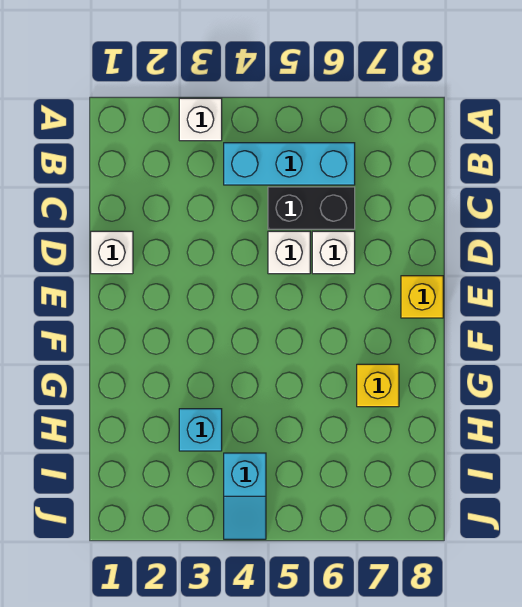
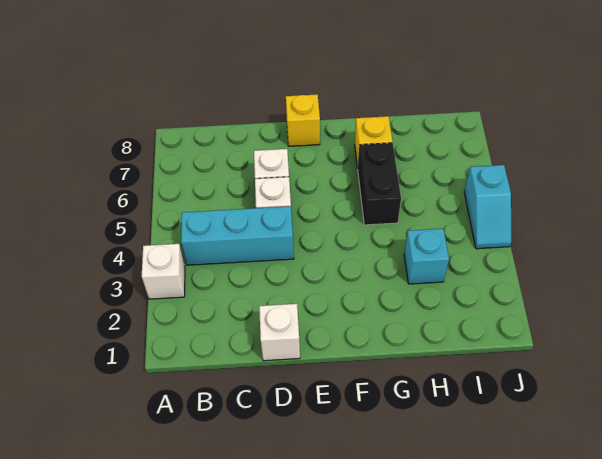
cyan 1x3 brick [224,143,355,185] -> cyan 1x3 brick turned to [181,206,294,265]
black 1x2 brick [268,187,355,229] -> black 1x2 brick moved to [358,143,401,225]
cyan 1x2 slope [224,453,266,539] -> cyan 1x2 slope turned to [464,165,511,249]

